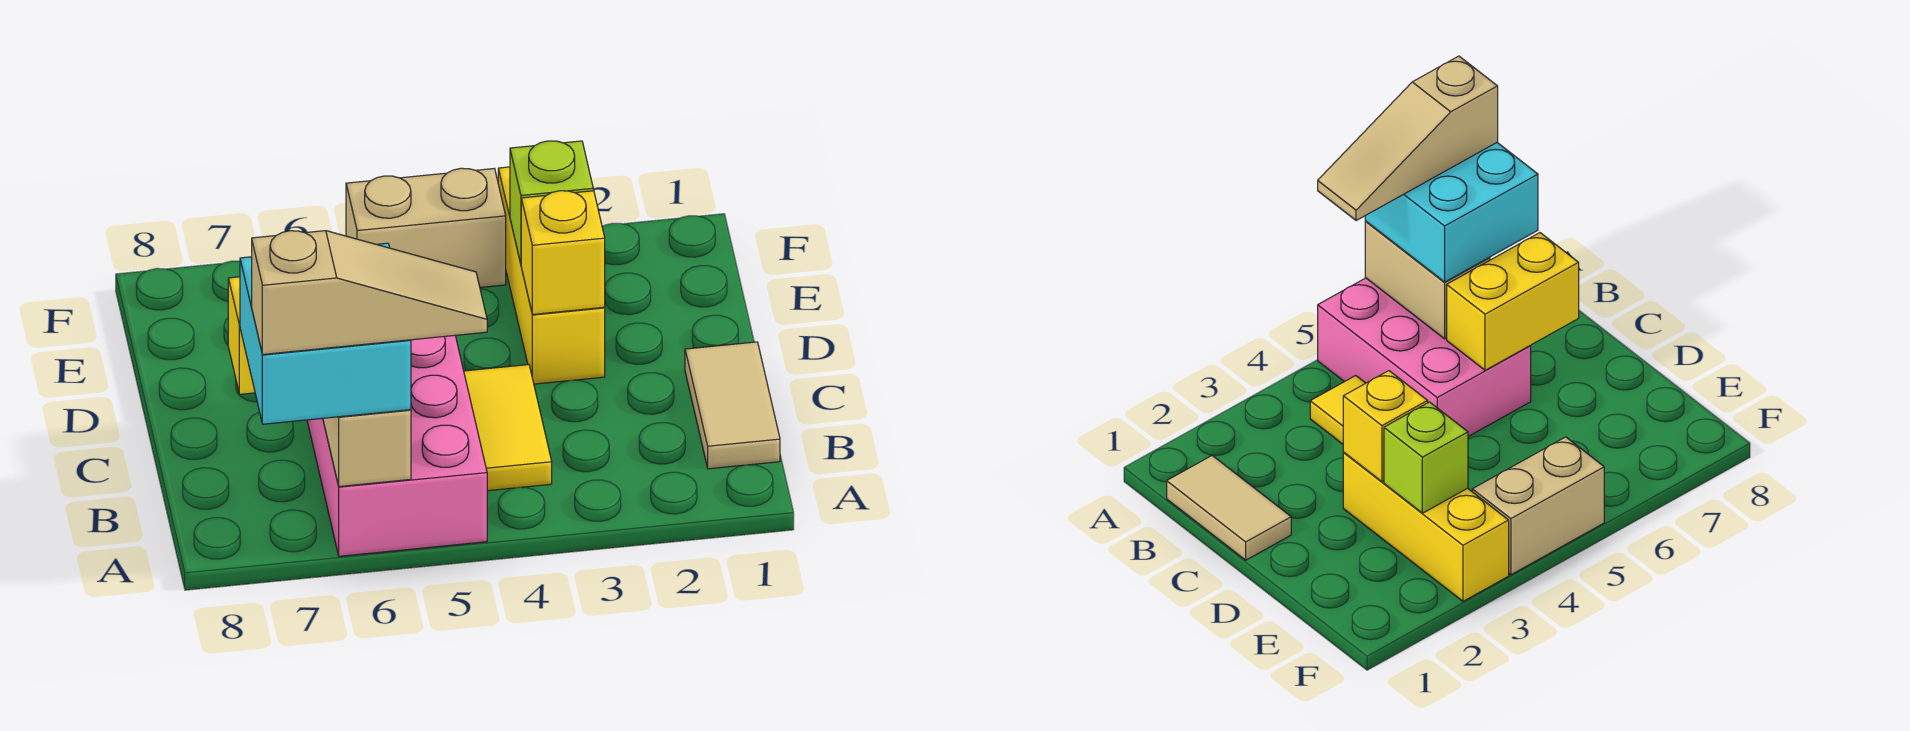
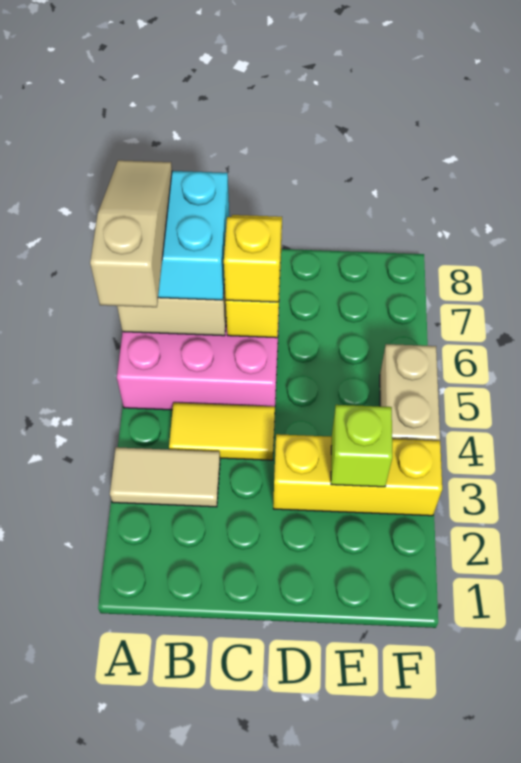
tan 1x3 slope [252,231,487,354] -> tan 1x3 slope turned to [90,160,172,307]
tan 1x2 tile [685,342,780,469] -> tan 1x2 tile moved to [110,447,220,507]
yellow 1x1 brick [521,191,605,314] -> yellow 1x1 brick moved to [224,217,281,302]

